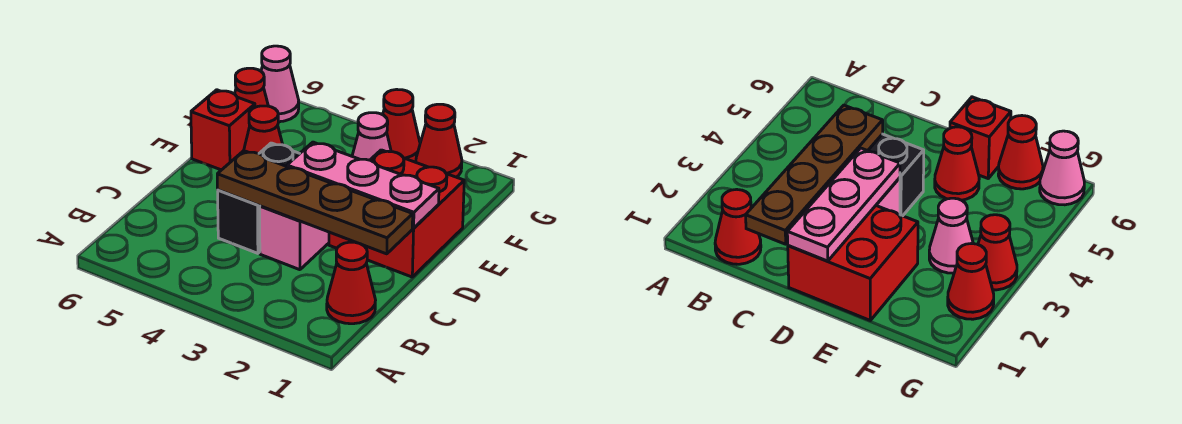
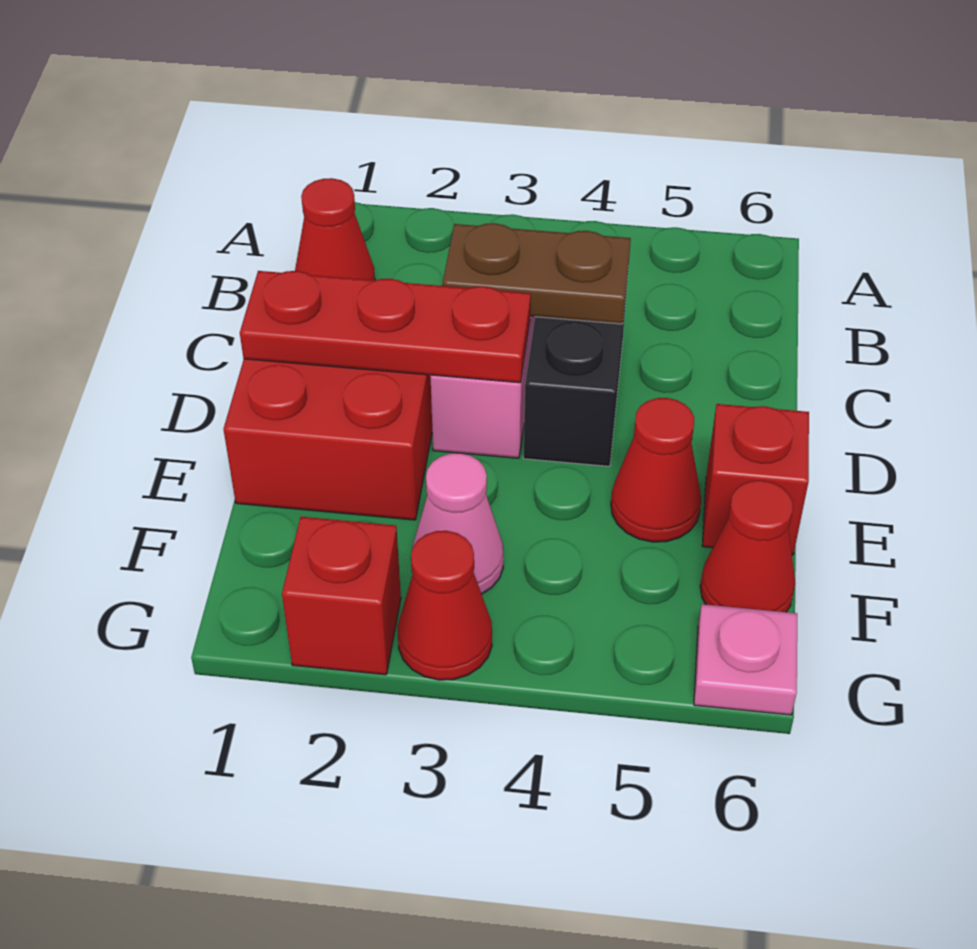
brown 1x4 plate [217,151,413,254] -> brown 1x2 plate [443,223,631,324]
pink 1x3 plate [287,142,439,228] -> red 1x3 plate [240,271,531,383]
red 1x1 cone [416,104,462,177] -> red 1x1 brick [282,517,401,675]
pink 1x1 cone [261,46,299,122] -> pink 1x1 plate [694,604,797,715]

